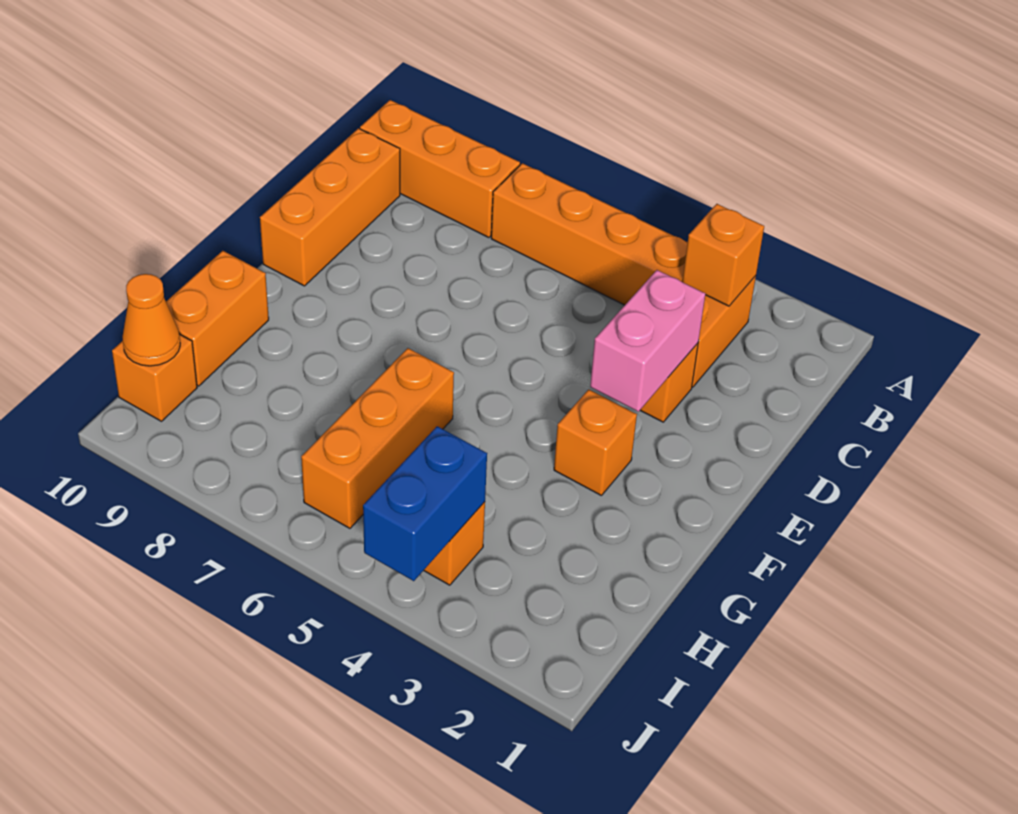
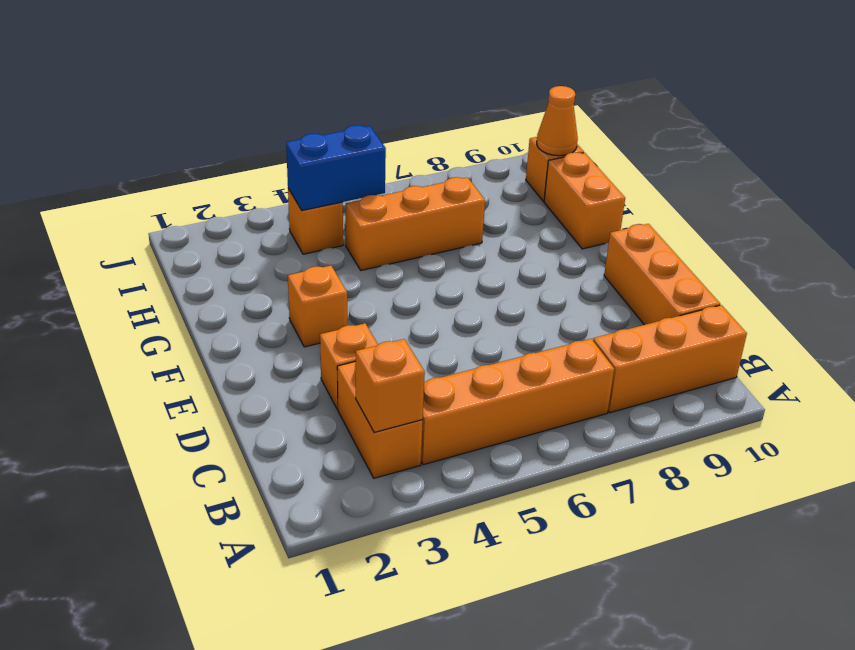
pink 1x2 brick [590,270,705,412] -> none
orange 1x3 brick [301,348,454,528] -> orange 1x3 brick turned to [346,177,485,270]
blue 1x2 brick [363,426,487,581] -> blue 1x2 brick turned to [286,125,386,210]

